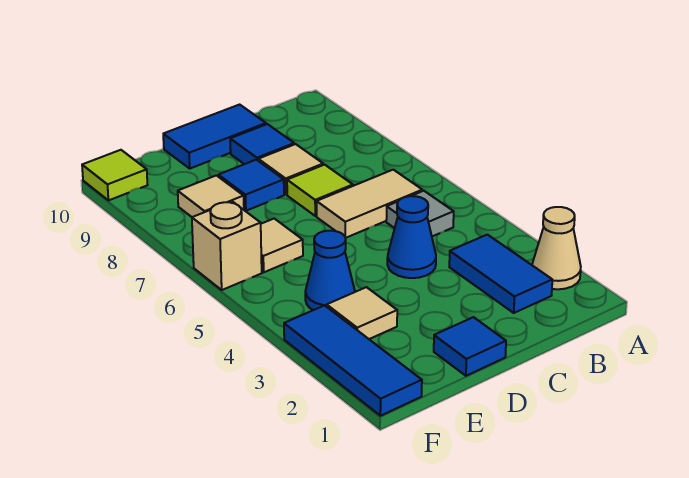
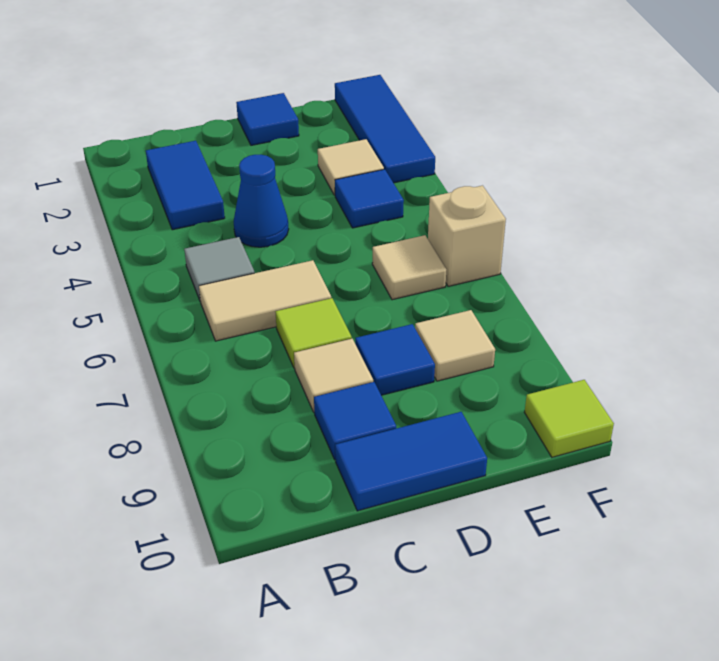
tan 1x1 cone [532,207,581,289] -> none
blue 1x1 cone [305,231,355,310] -> blue 1x1 tile [335,169,404,228]

